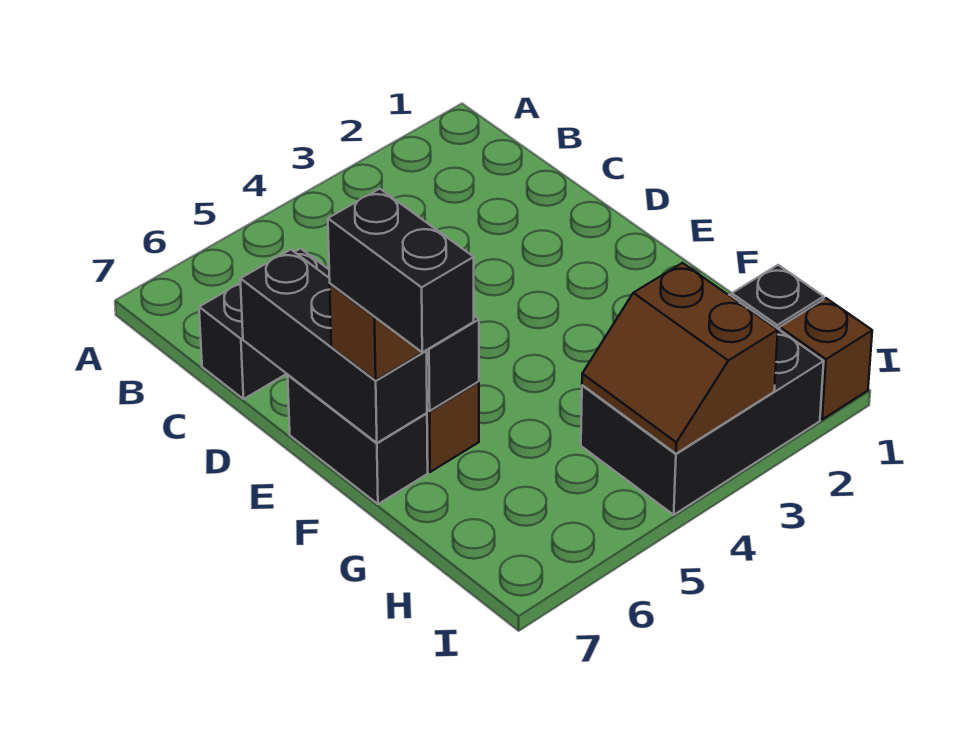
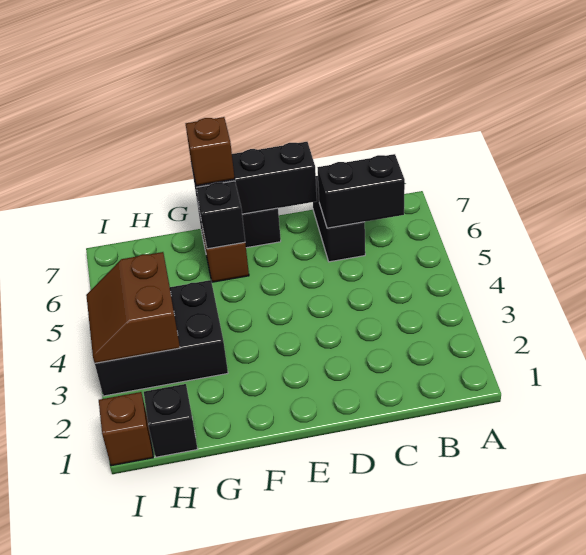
black 1x2 brick [328,189,474,352] -> black 1x2 brick moved to [317,154,405,228]
black 2x3 brick [581,295,824,515] -> black 2x3 brick turned to [95,280,228,396]
brown 2x2 slope [582,263,778,454] -> brown 2x2 slope turned to [86,252,180,363]

